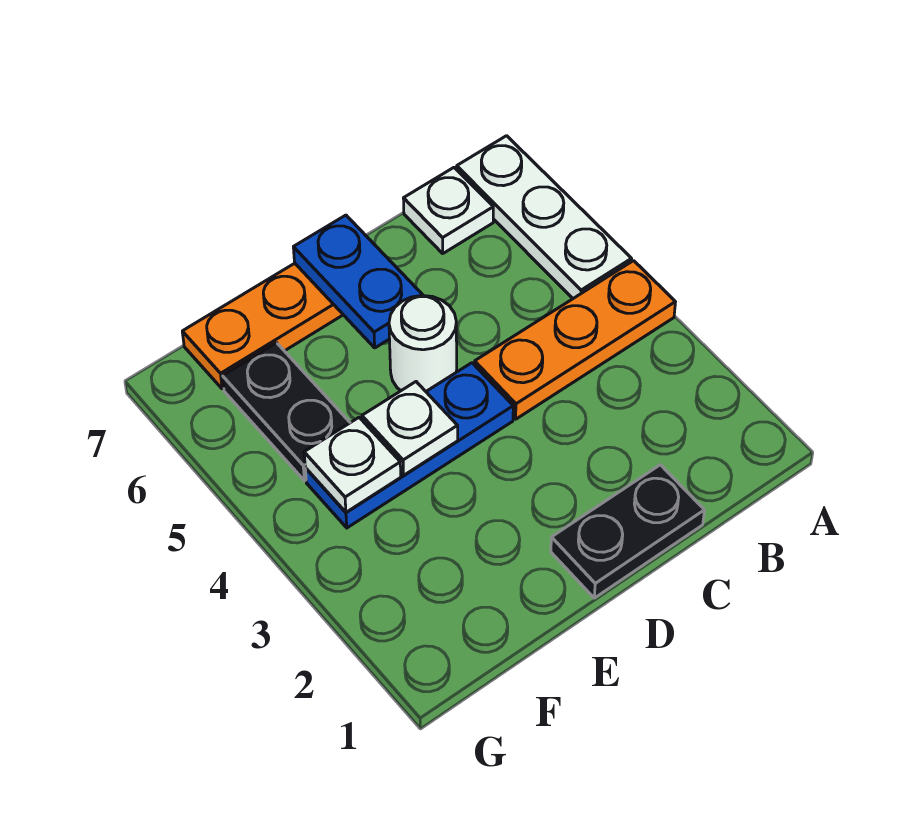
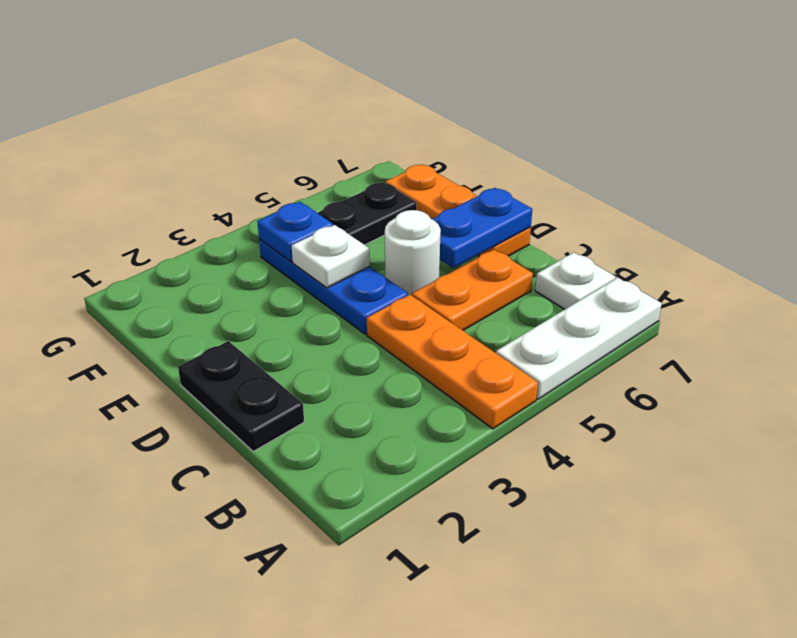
none -> orange 1x2 plate [412,249,533,330]
white 1x1 plate [304,418,401,512] -> blue 1x1 plate [257,202,333,262]

